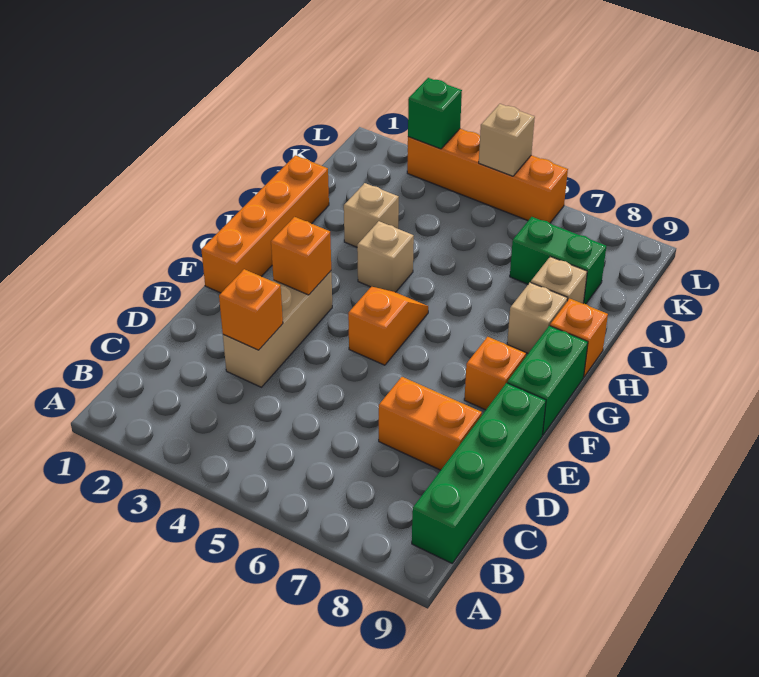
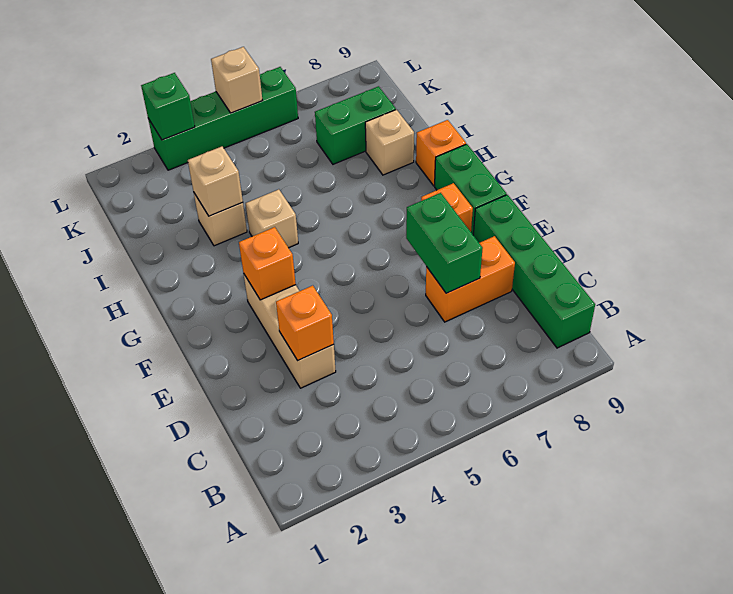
none -> green 1x2 brick [406,193,483,293]
orange 1x4 brick [201,155,329,293] -> none
orange 1x2 slope [348,287,428,365] -> none
tan 1x1 brick [507,282,568,353] -> tan 1x1 brick moved to [188,147,243,216]
orange 1x4 brick [407,129,568,223] -> green 1x4 brick [148,67,298,170]

